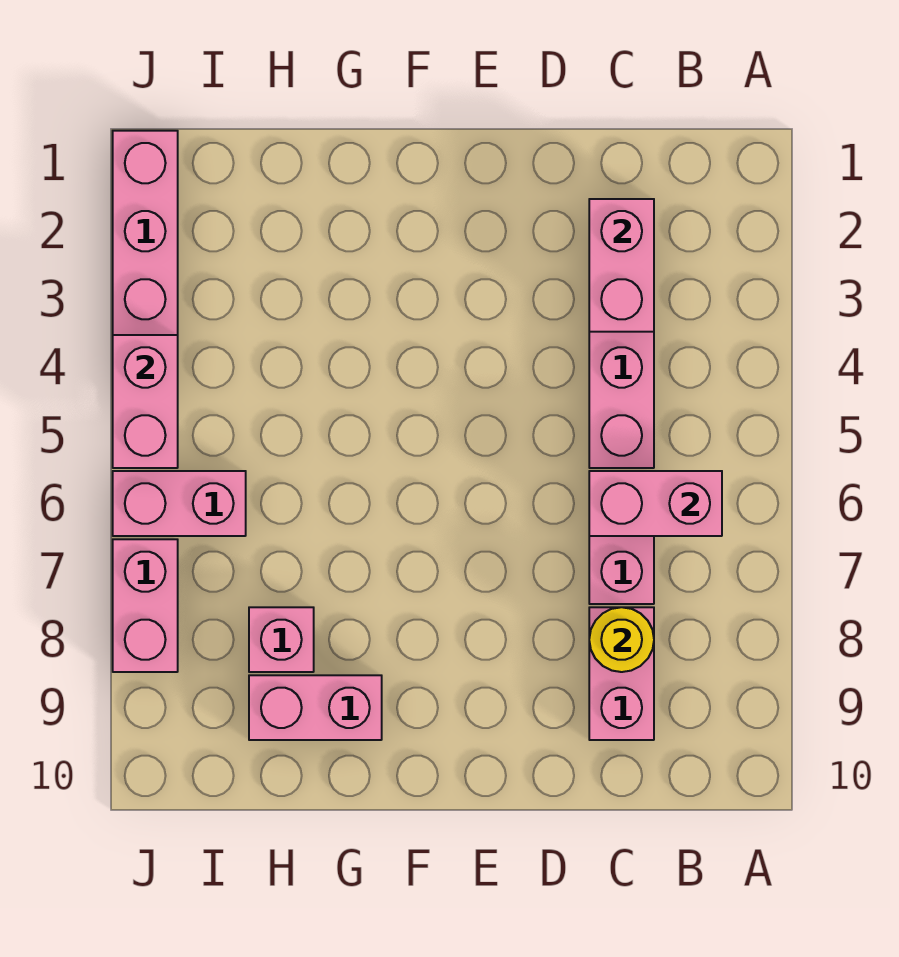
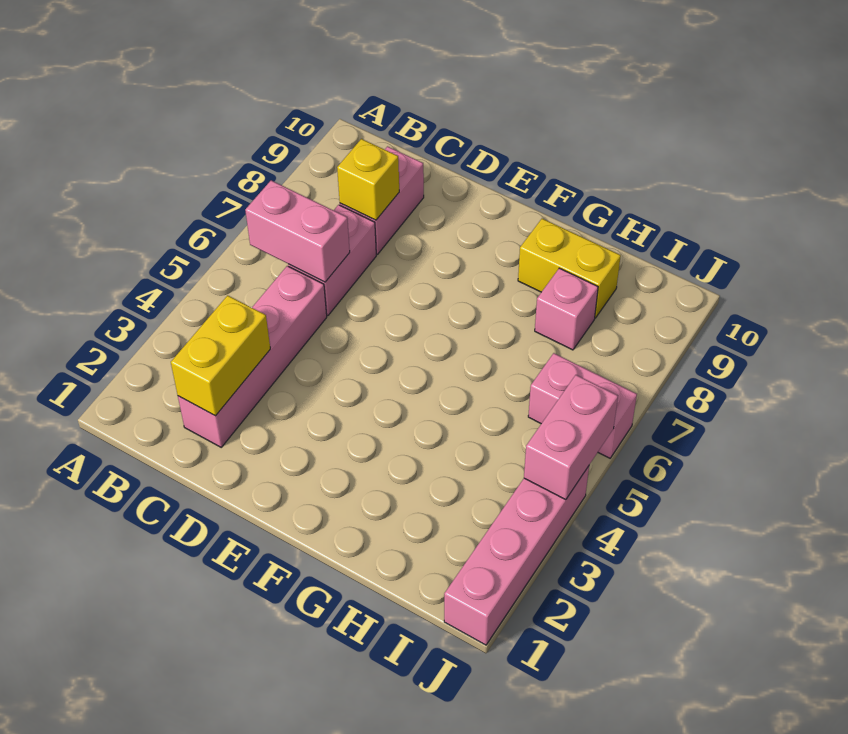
pink 1x2 brick [589,199,654,332] -> yellow 1x2 brick [171,295,270,416]
yellow 1x1 round brick [589,607,654,672] -> yellow 1x1 brick [337,139,399,220]
pink 1x2 brick [249,675,382,740] -> yellow 1x2 brick [518,219,621,318]
pink 1x2 brick [113,539,178,672] -> none

